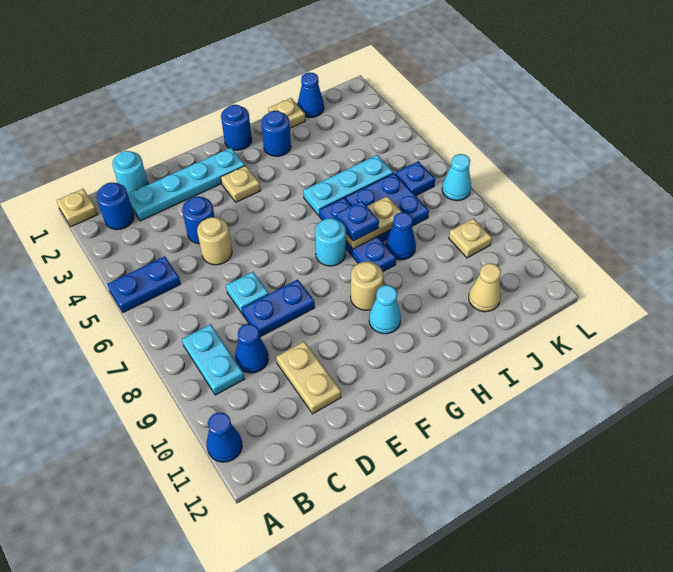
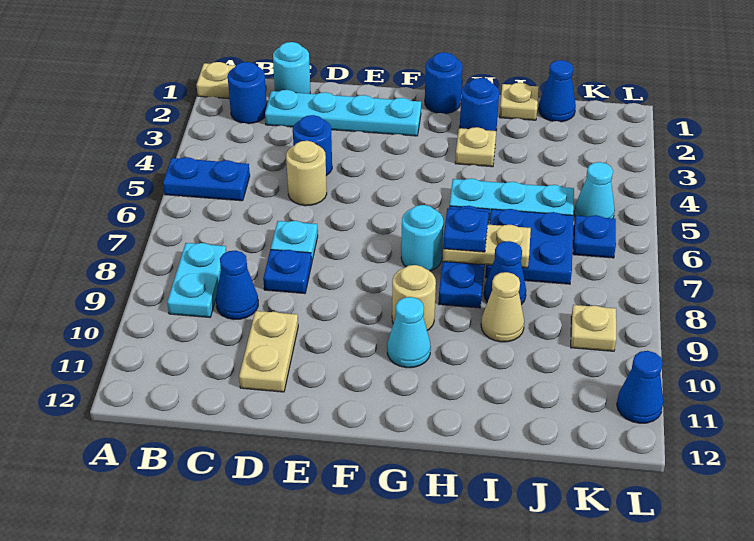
blue 1x1 cone [207,412,242,462] -> blue 1x1 cone moved to [617,351,663,423]
blue 1x2 plate [242,279,315,337] -> blue 1x1 plate [263,250,312,294]
tan 1x1 plate [221,166,261,202] -> tan 1x1 plate moved to [455,127,496,167]
tan 1x1 cone [469,263,501,312] -> tan 1x1 cone moved to [481,272,524,342]
cyan 1x1 cone [442,154,471,201] -> cyan 1x1 cone moved to [574,162,615,218]

